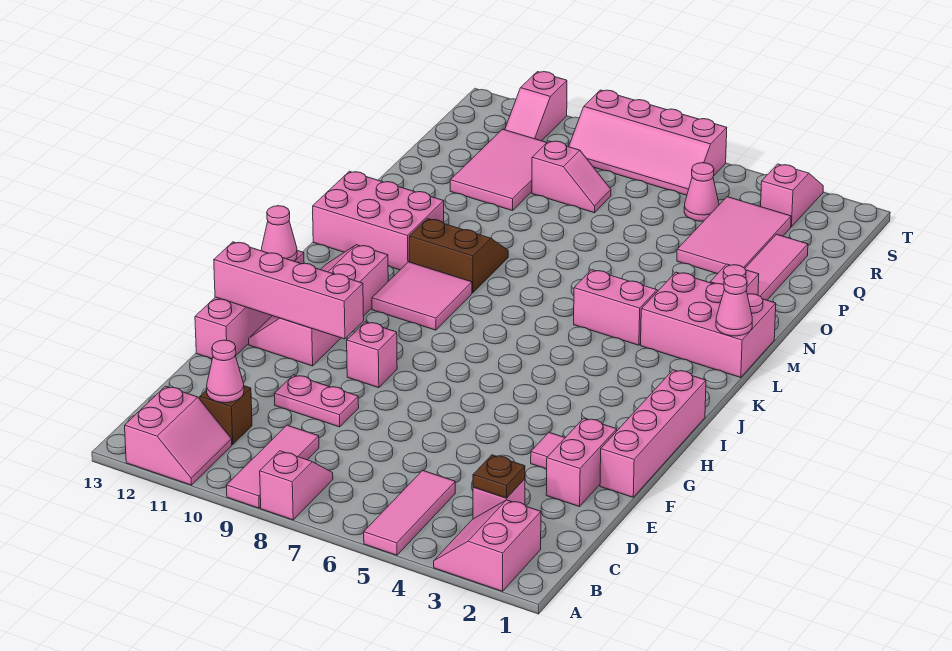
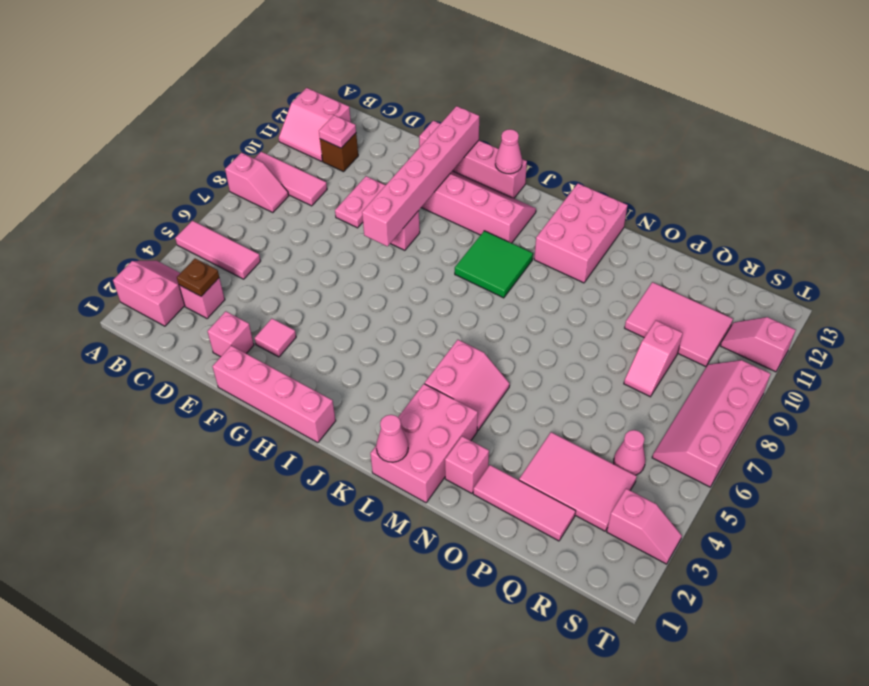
pink 1x1 cone [207,340,244,403] -> pink 1x1 plate [319,115,356,148]
pink 1x2 brick [546,418,617,507] -> pink 1x1 brick [208,311,254,357]
pink 1x4 brick [214,242,364,339] -> pink 1x6 brick [362,106,479,246]
pink 2x2 tile [372,262,472,330] -> green 2x2 tile [455,231,533,298]
brown 2x2 slope [409,219,508,293] -> none

